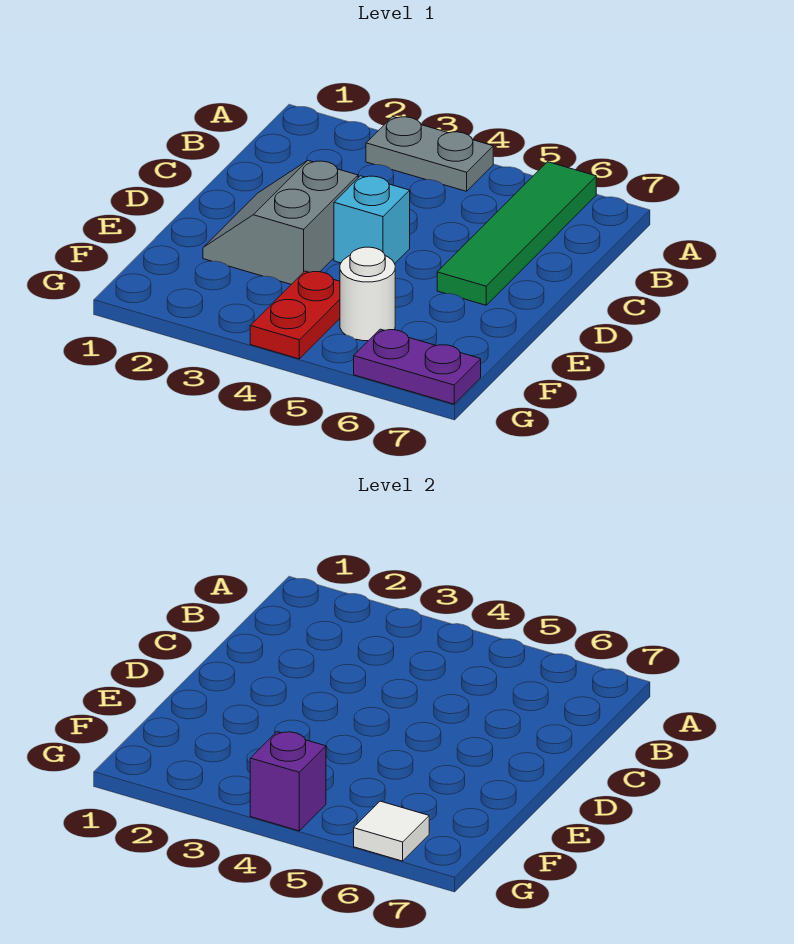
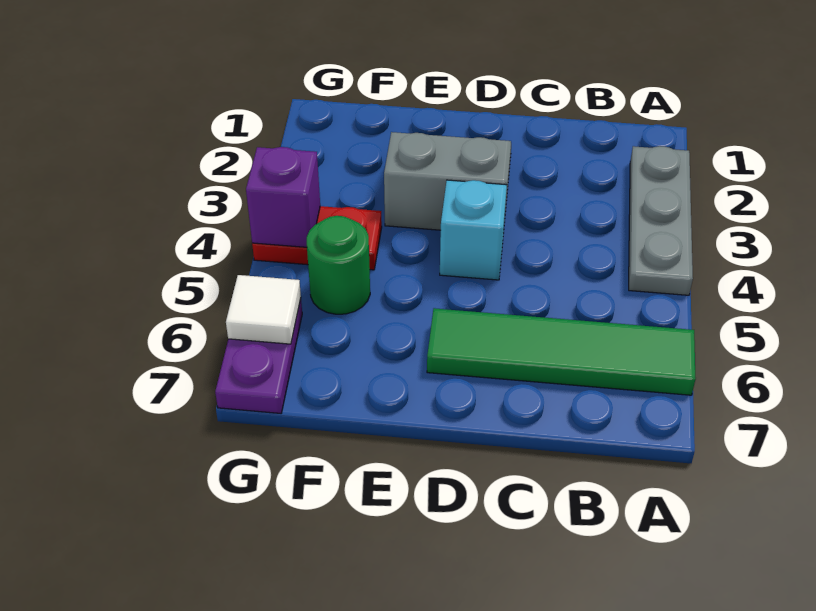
grey 1x2 plate [366,116,493,191] -> grey 1x3 plate [629,146,693,295]
white 1x1 round brick [340,247,395,341] -> green 1x1 round brick [307,216,370,314]

